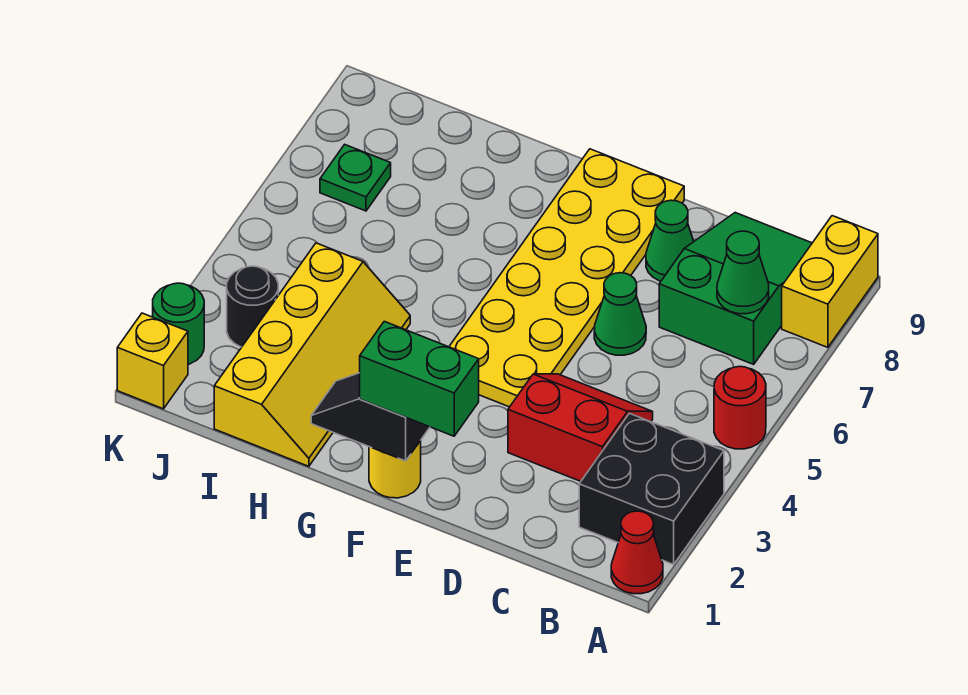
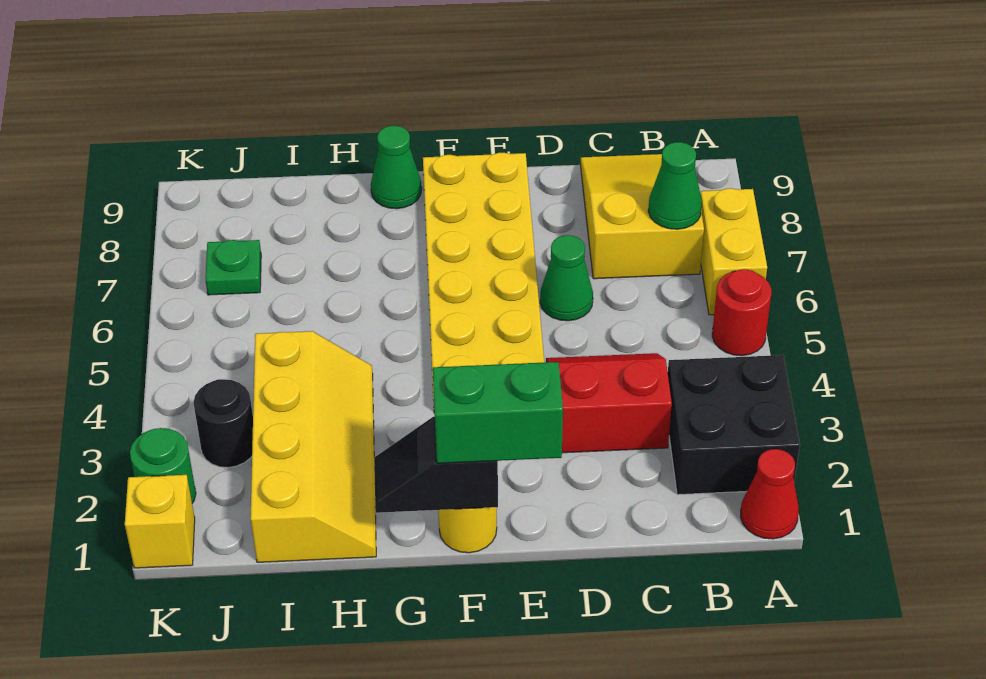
yellow 1x2 brick [782,216,878,347] -> yellow 1x2 brick moved to [700,188,767,315]
green 2x3 slope [659,213,812,364] -> yellow 2x3 slope [580,154,704,279]
green 1x1 cone [646,200,694,281] -> green 1x1 cone moved to [371,126,422,209]

